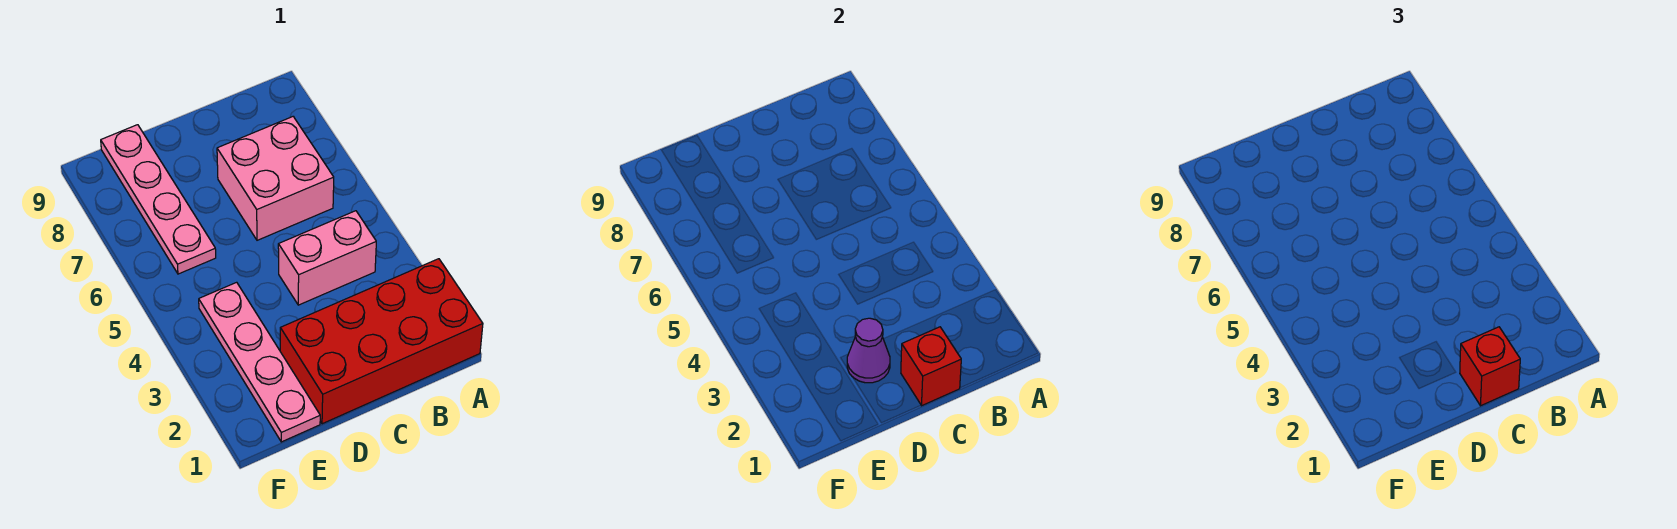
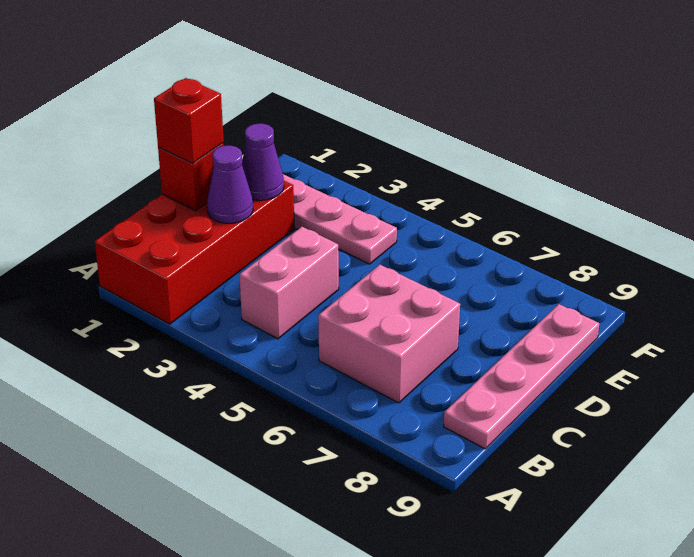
none -> purple 1x1 cone [207,146,253,223]
pink 1x4 plate [101,125,216,274] -> pink 1x4 plate turned to [444,304,599,449]

